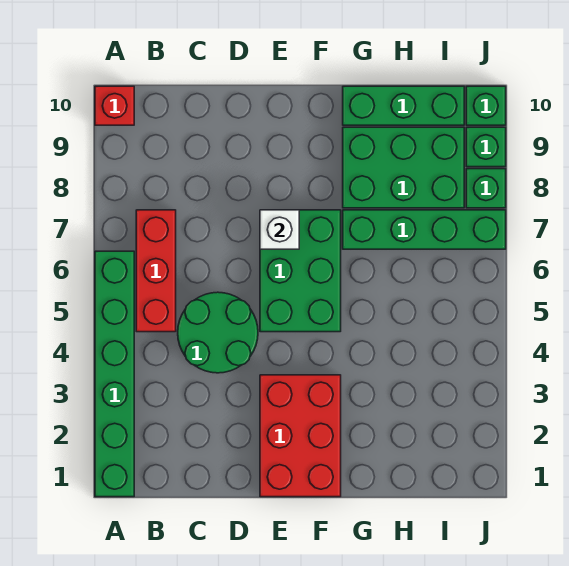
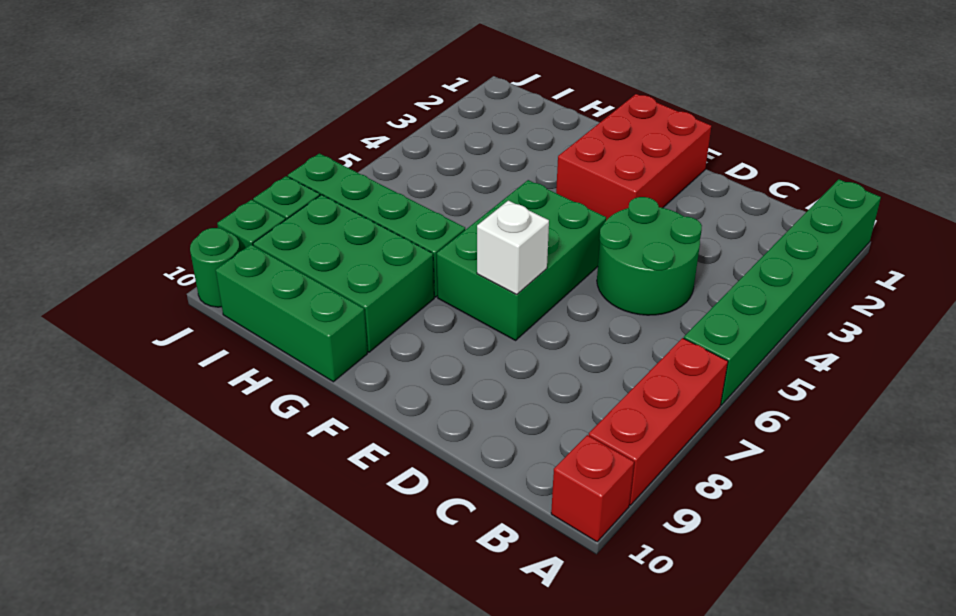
red 1x3 brick [136,210,176,332] -> red 1x3 brick moved to [589,338,728,505]
green 1x1 brick [466,86,506,125] -> green 1x1 round brick [190,228,240,307]

